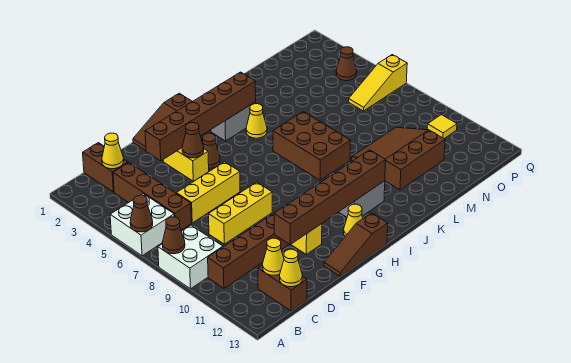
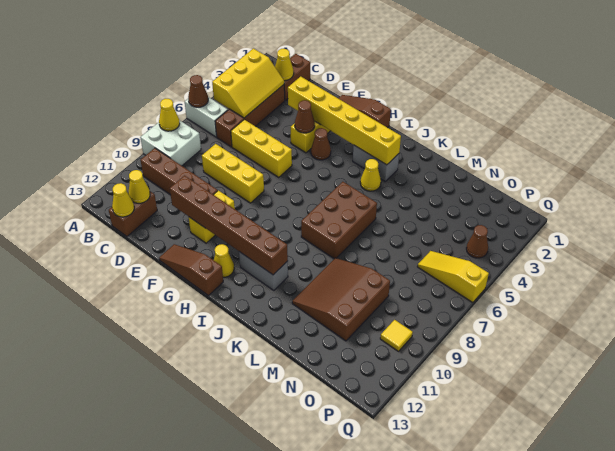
white 2x2 brick [110,194,174,256] -> white 1x2 brick [185,97,228,137]
brown 1x1 cone [163,217,185,254] -> yellow 1x1 cone [159,99,180,131]
none -> yellow 2x3 slope [212,49,284,118]
brown 1x6 brick [145,72,256,161] -> yellow 1x6 brick [288,77,401,165]
brown 3x3 slope [352,127,445,190] -> brown 3x3 slope turned to [292,258,390,341]

